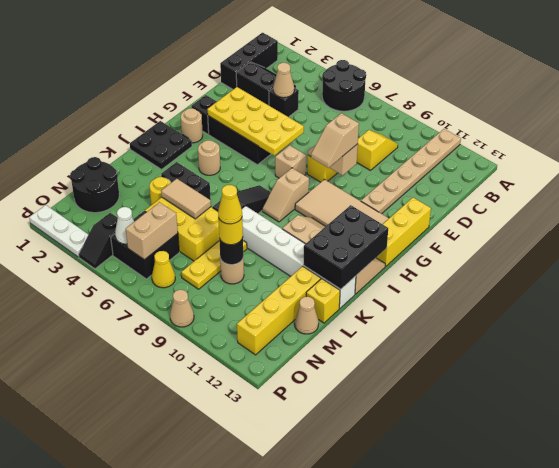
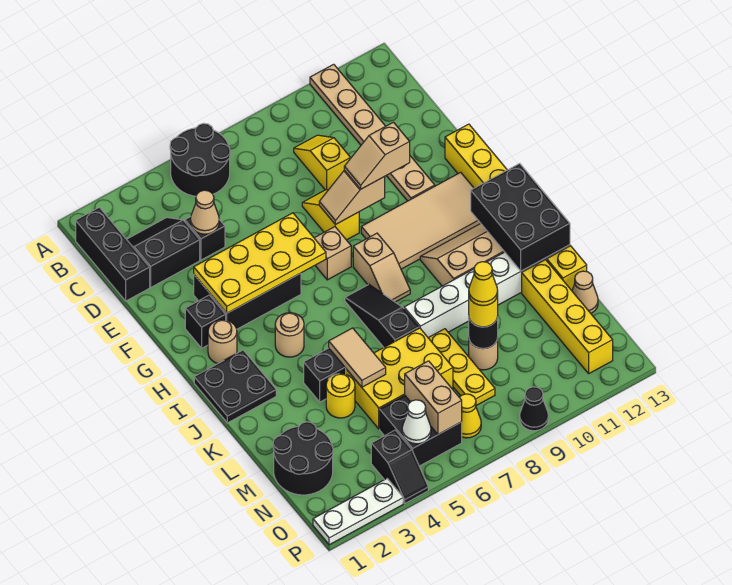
tan 1x2 slope [311,113,359,168] -> tan 1x2 slope turned to [344,122,410,189]
tan 1x2 tile [161,179,211,219] -> tan 1x2 tile turned to [329,328,386,387]
tan 1x1 cone [170,290,194,327] -> black 1x1 cone [520,387,549,431]

